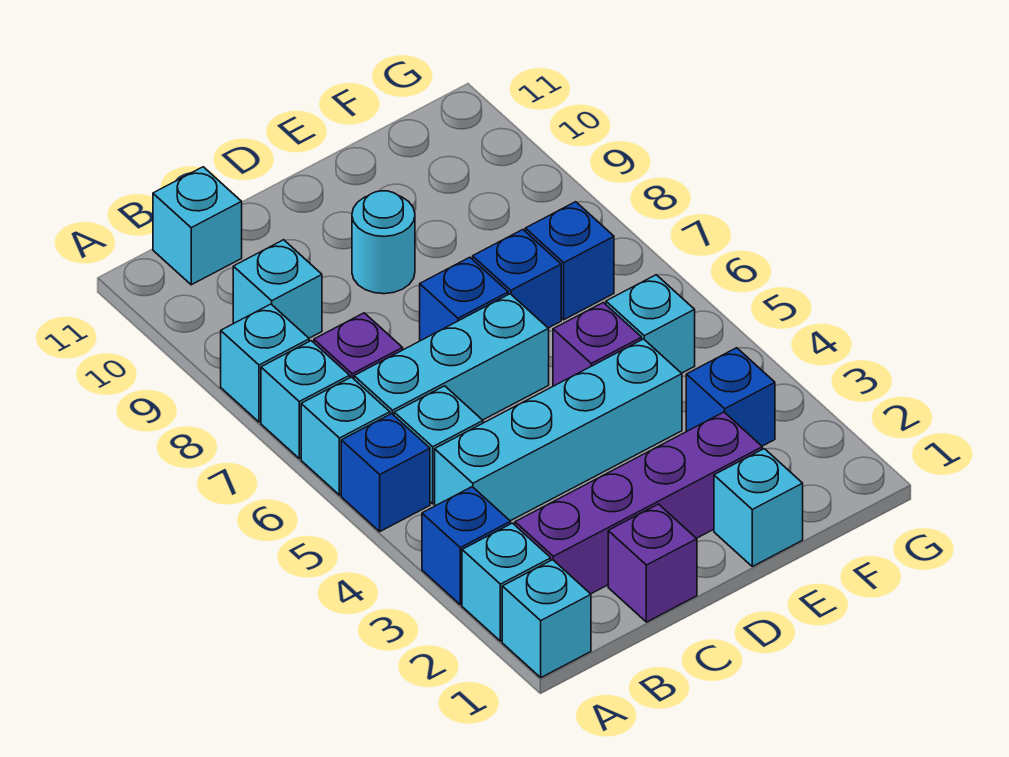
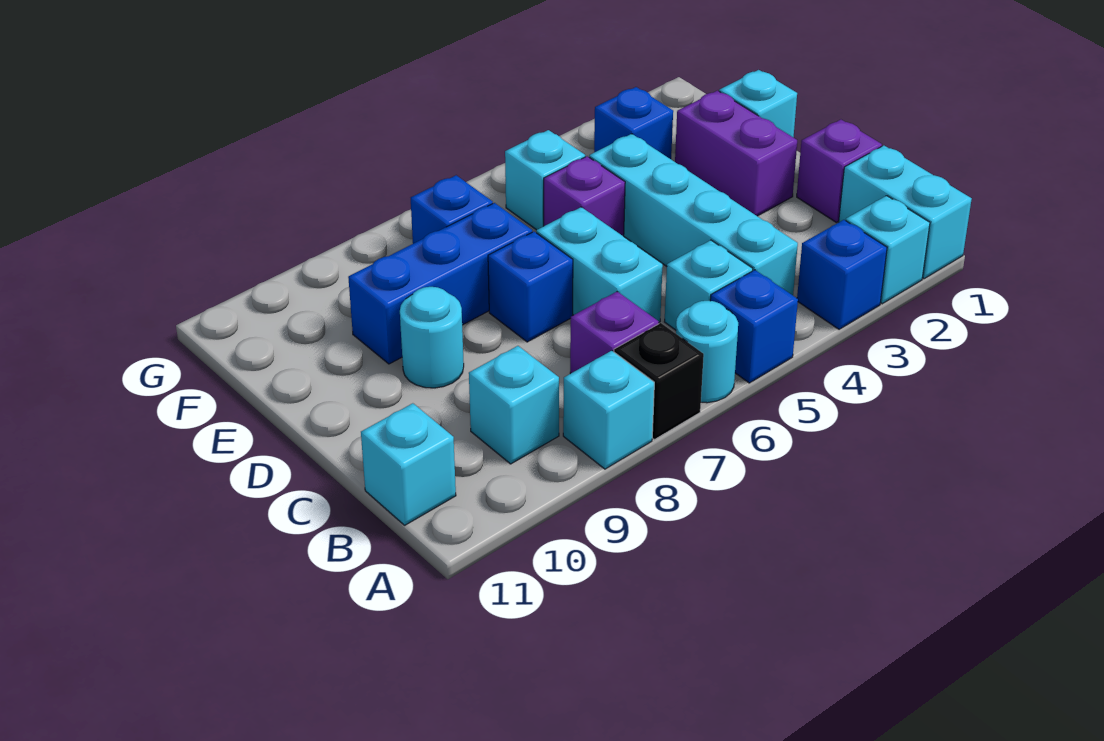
cyan 1x1 brick [502,560,591,677] -> cyan 1x2 brick [839,146,972,279]
cyan 1x1 brick [301,377,390,495] -> cyan 1x1 round brick [676,301,738,403]
cyan 1x1 brick [261,341,350,459] -> black 1x1 brick [614,323,704,440]
purple 1x4 brick [515,412,762,594] -> purple 1x2 brick [675,91,797,216]
cyan 1x3 brick [354,294,549,420] -> cyan 1x2 brick [536,207,663,322]
blue 1x1 brick [473,230,561,328] -> blue 1x3 brick [348,203,532,364]

